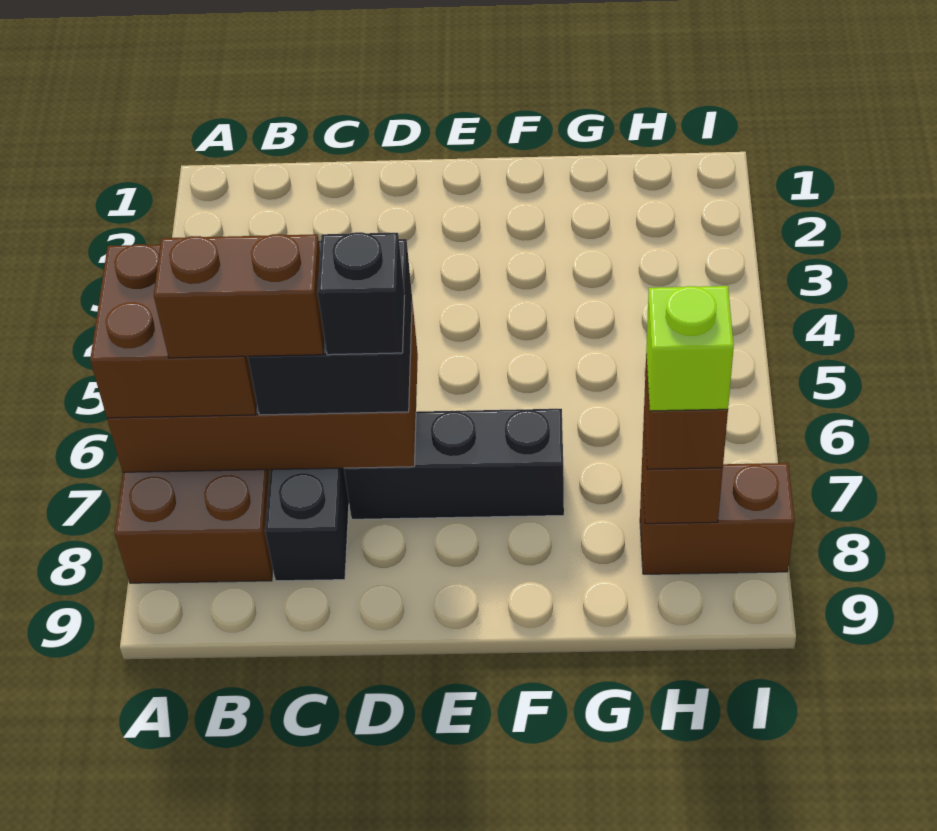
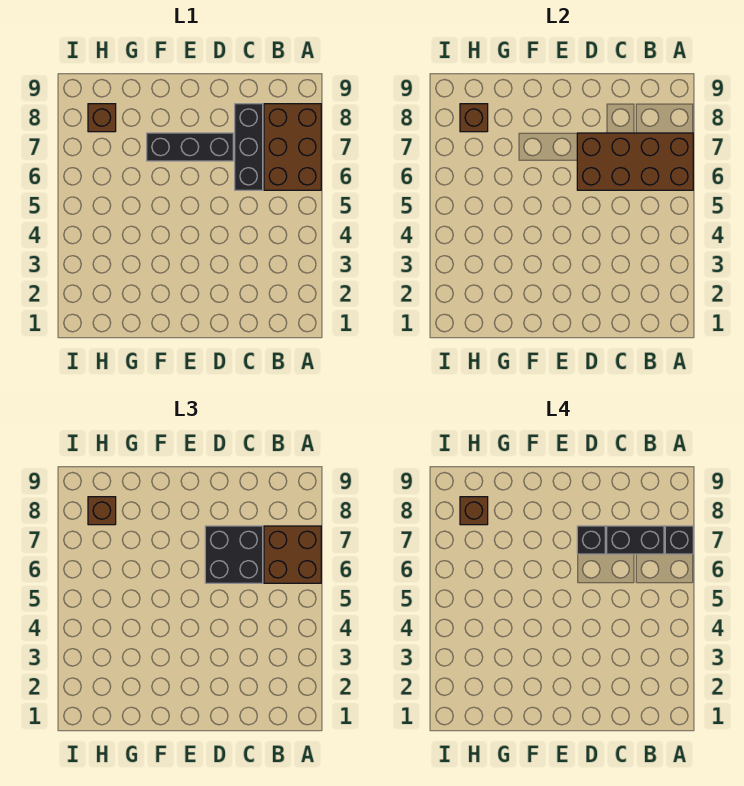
none -> black 1x1 brick [665,526,693,554]
brown 1x2 brick [154,234,324,358] -> black 1x2 brick [607,526,664,554]
brown 1x2 brick [640,463,795,574] -> brown 1x1 brick [88,104,116,132]
lime 1x1 brick [646,286,734,411] -> brown 1x1 brick [460,497,488,525]

